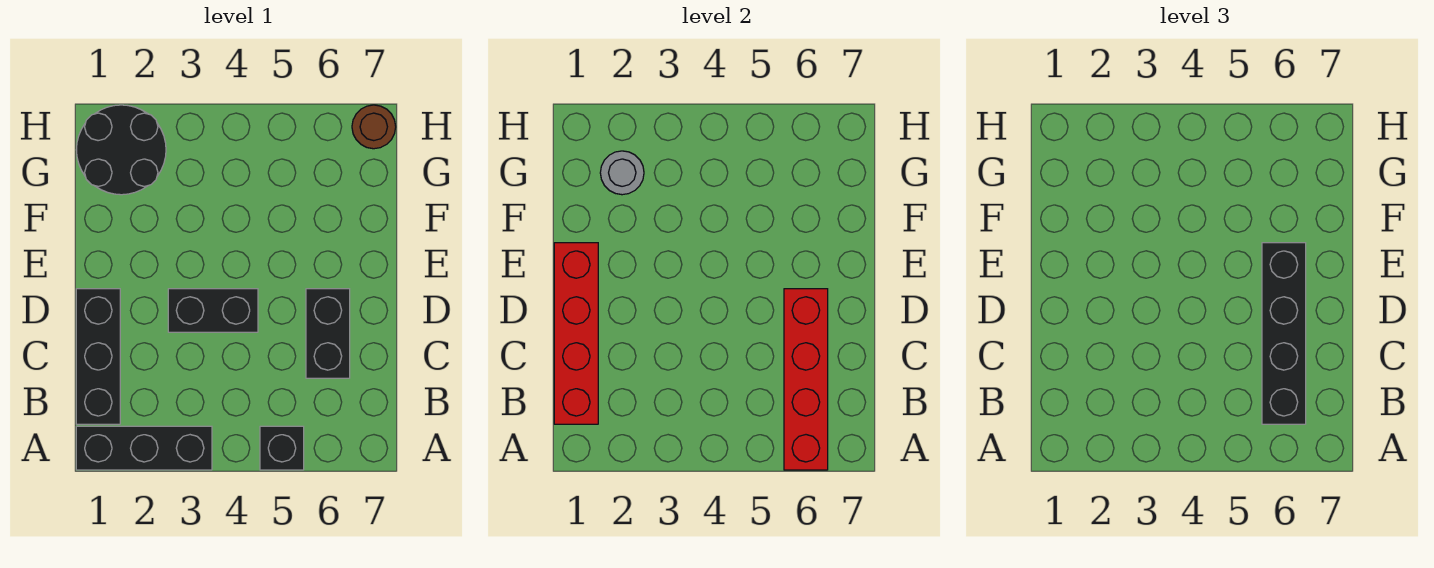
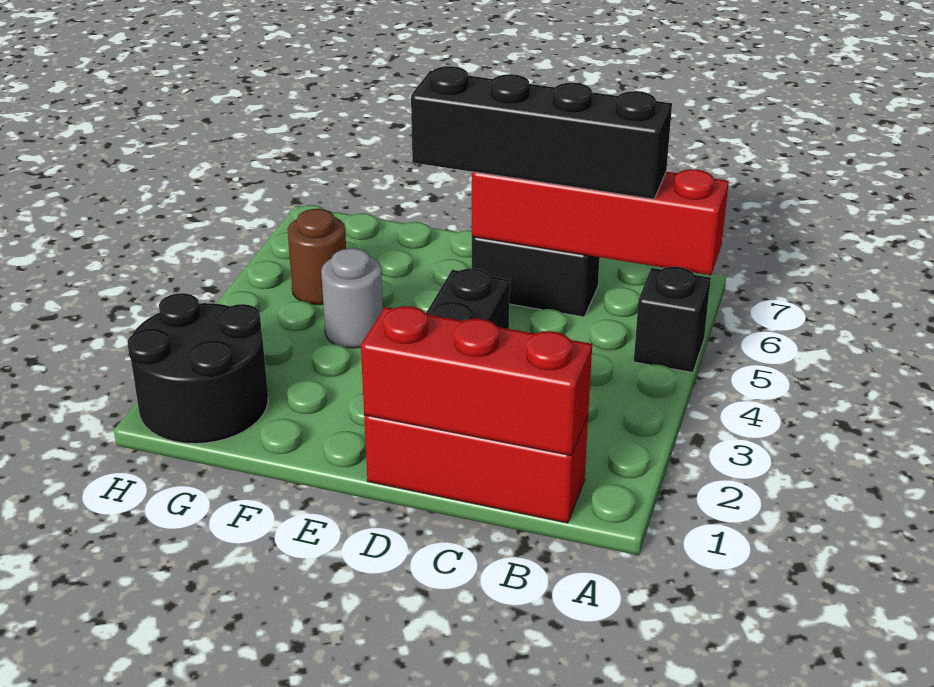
black 1x3 brick [76,426,212,470] -> none
black 1x3 brick [76,289,120,424] -> red 1x3 brick [364,415,588,523]
red 1x4 brick [554,243,598,424] -> red 1x3 brick [361,306,592,455]
grey 1x1 round brick [600,151,644,195] -> grey 1x1 round brick moved to [321,248,383,348]
brown 1x1 round brick [352,105,396,149] -> brown 1x1 round brick moved to [288,209,346,305]

